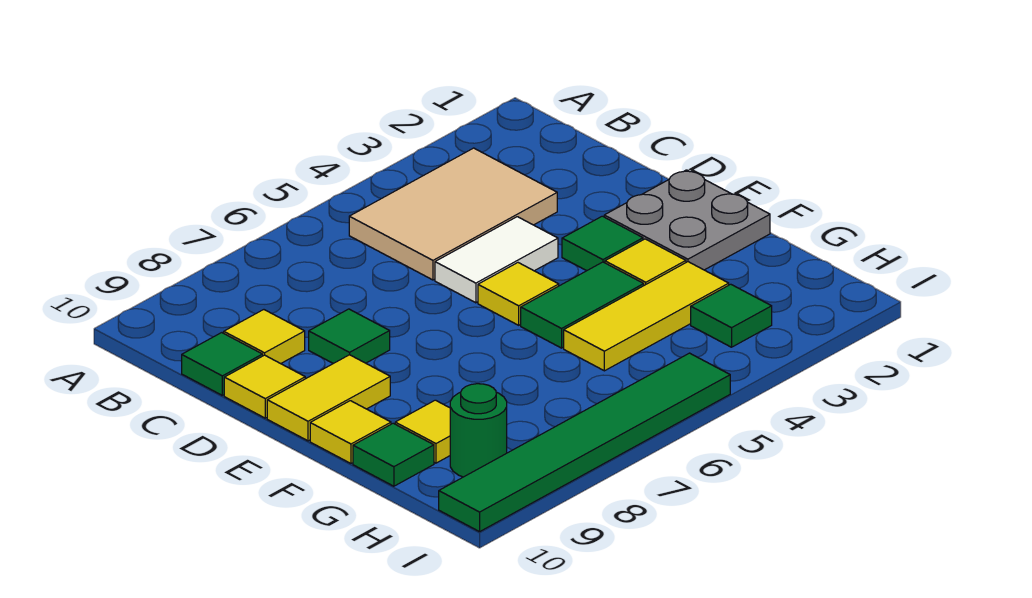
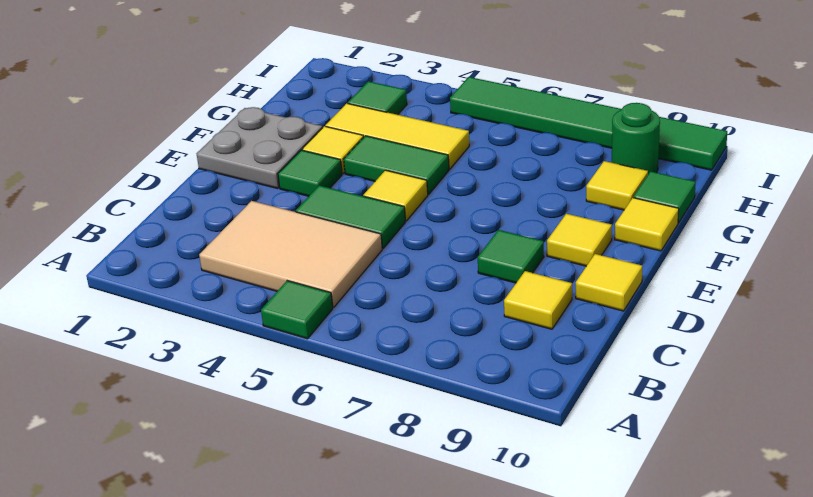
green 1x1 tile [182,333,263,395] -> green 1x1 tile moved to [261,281,333,339]
white 1x2 tile [435,217,558,303] -> green 1x2 tile [296,185,405,248]
yellow 1x2 tile [267,355,390,441] -> yellow 1x1 tile [547,214,612,266]

